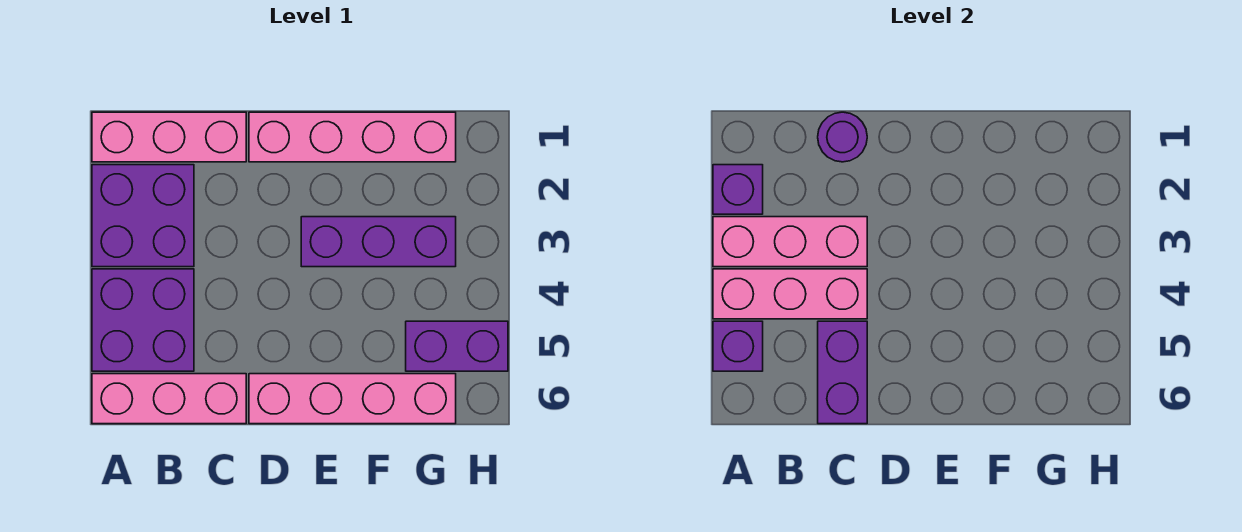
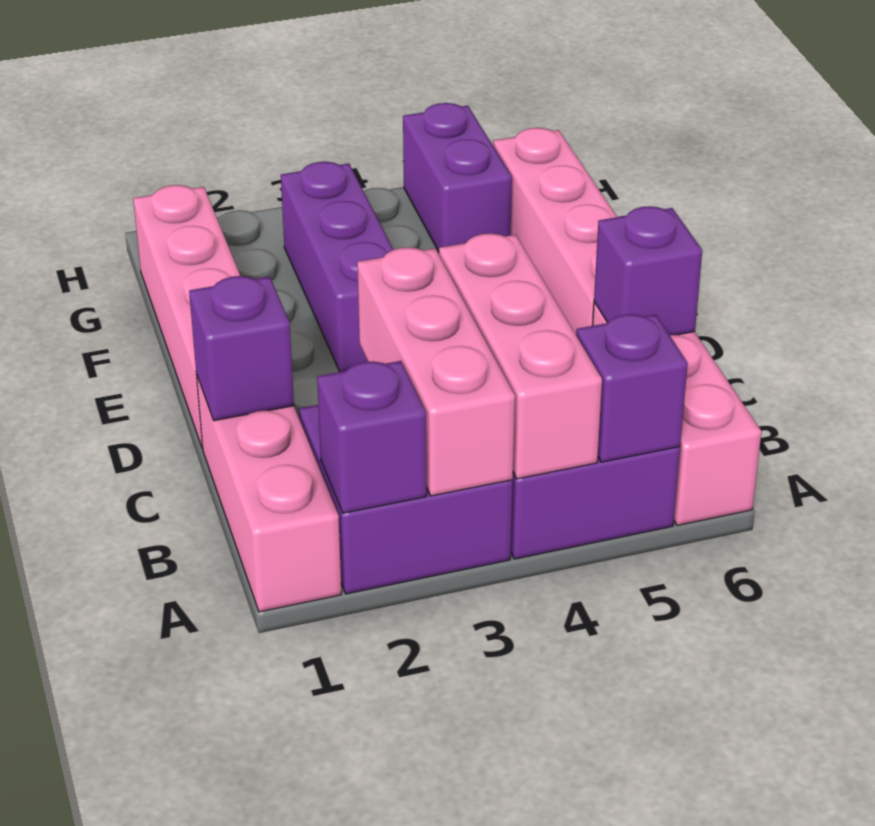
purple 1x1 round brick [818,112,867,162] -> purple 1x1 brick [189,276,294,421]
purple 1x2 brick [818,321,867,424] -> purple 1x1 brick [594,206,702,335]

